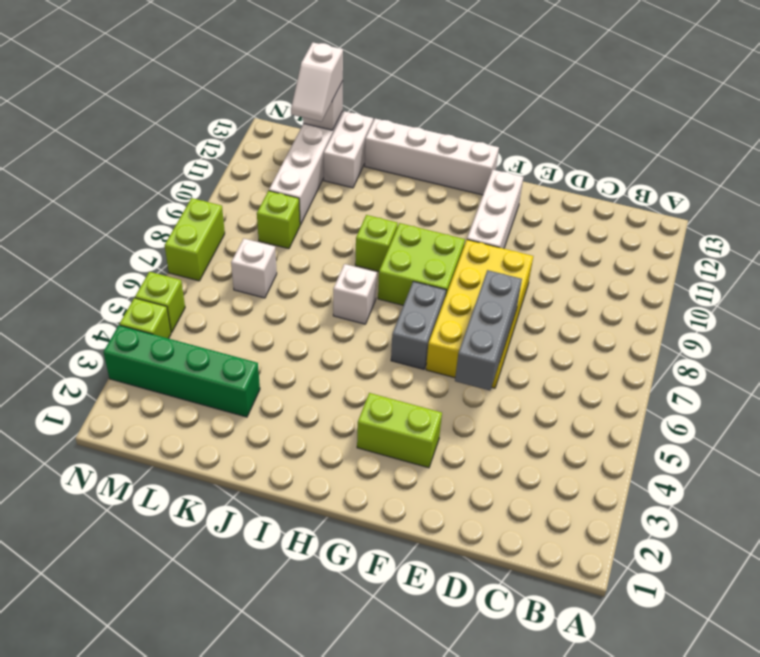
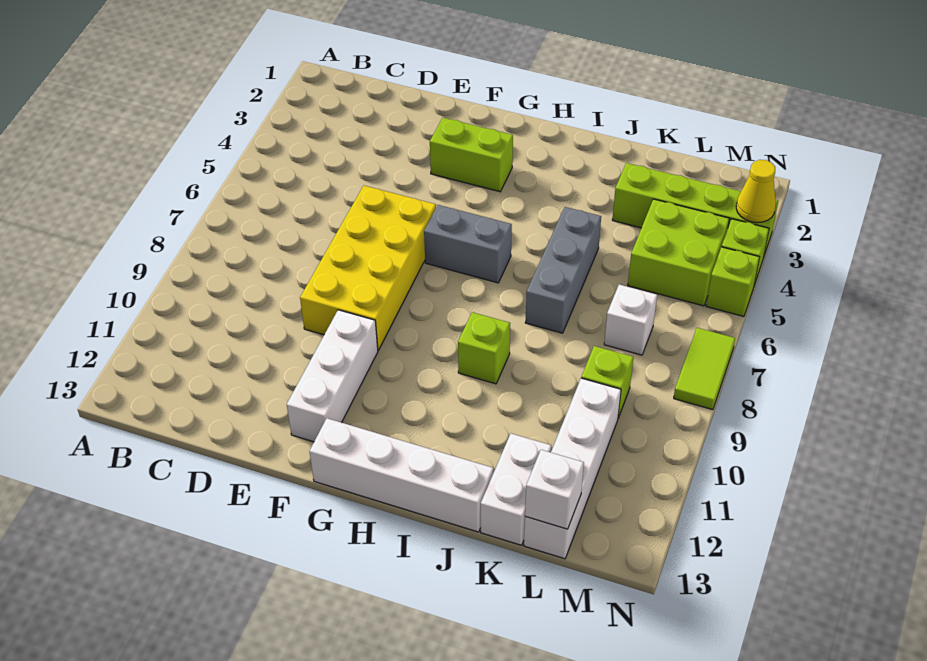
grey 1x3 brick [455,270,522,391] -> grey 1x3 brick moved to [525,207,601,333]
grey 1x2 brick [391,281,446,369] -> grey 1x2 brick turned to [424,205,512,283]
lime 2x2 brick [378,223,465,305] -> lime 2x2 brick moved to [628,199,729,306]
white 1x1 brick [333,264,377,324] -> none
green 1x4 brick [103,325,260,417] -> lime 1x4 brick [612,163,778,255]
white 1x2 slope [291,43,343,122] -> none
none -> yellow 1x1 cone [736,160,776,223]
lime 1x2 brick [165,198,225,281] -> lime 1x2 tile [674,328,735,410]

